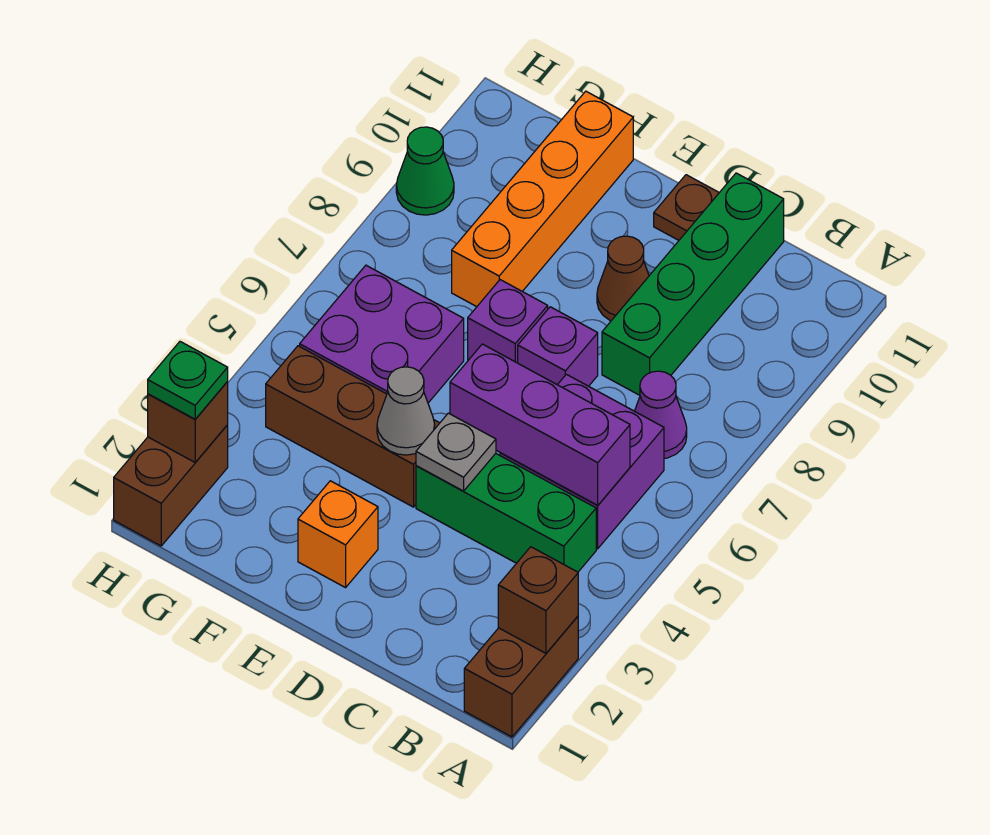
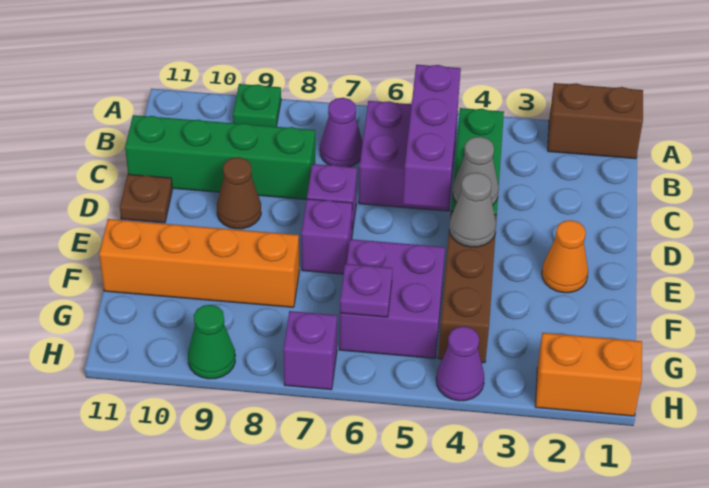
brown 1x1 brick [498,547,578,653] -> none
grey 1x1 plate [416,413,496,491] -> grey 1x1 cone [453,137,499,205]
orange 1x1 brick [298,481,378,588] -> orange 1x1 cone [542,220,588,293]
none -> purple 1x1 plate [340,264,393,317]
brown 1x2 brick [114,425,228,546] -> orange 1x2 brick [535,333,642,416]
brown 1x1 brick [148,382,228,462] -> none
green 1x1 plate [148,342,228,419] -> green 1x1 plate moved to [233,84,281,127]
none -> purple 1x1 cone [436,326,484,401]
none -> purple 1x1 brick [283,311,337,390]

